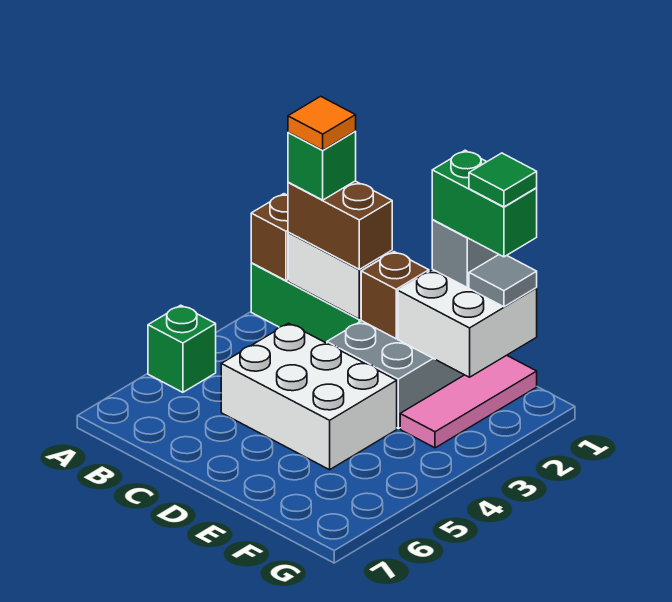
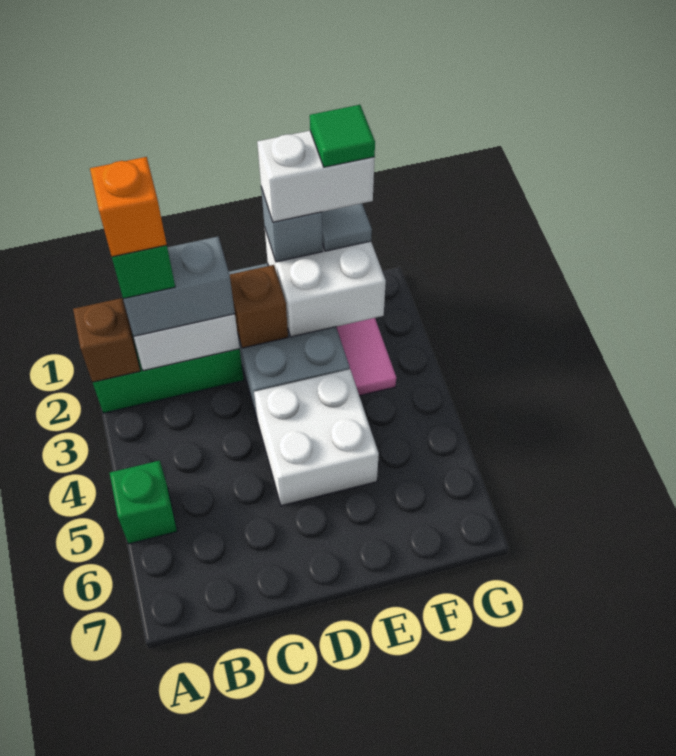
brown 1x2 brick [288,181,392,269] -> grey 1x2 brick [123,237,235,336]
orange 1x1 tile [288,96,356,150] -> orange 1x1 brick [90,157,167,257]
white 2x3 brick [221,323,397,470] -> white 2x2 brick [254,369,379,506]
green 1x2 brick [432,150,537,257] -> white 1x2 brick [257,131,375,222]

